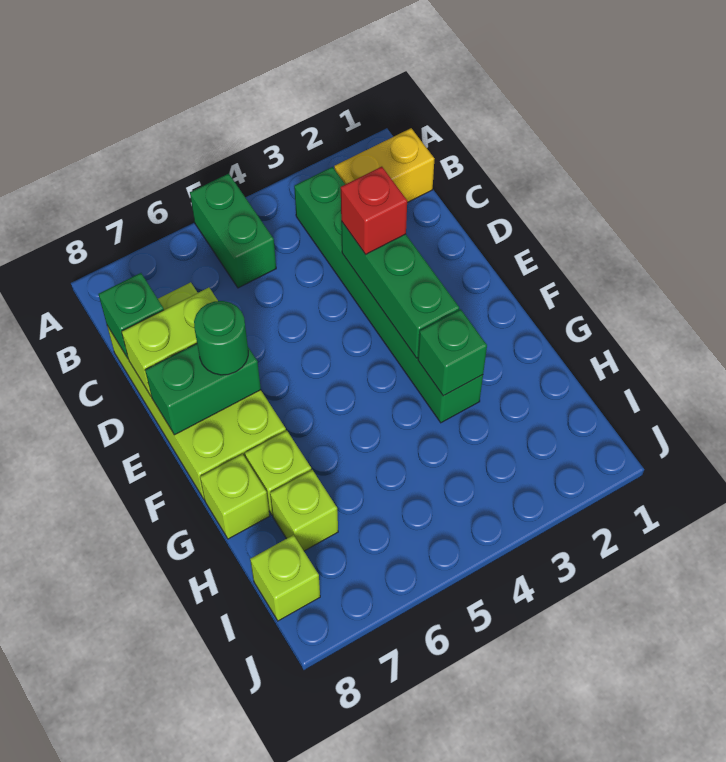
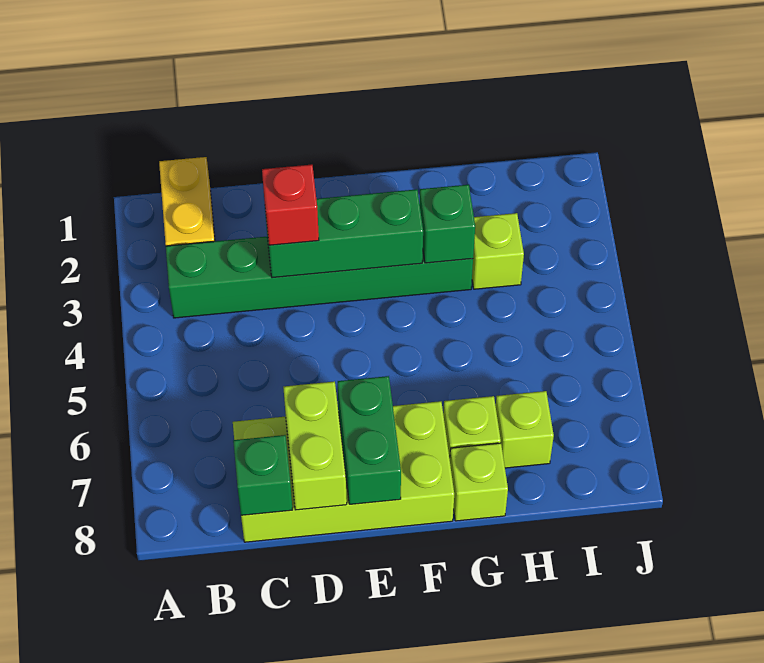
green 1x2 brick [190,174,276,288] -> none
green 1x1 round brick [194,301,248,375] -> none
lime 1x1 brick [250,535,320,621] -> lime 1x1 brick moved to [472,213,524,289]

